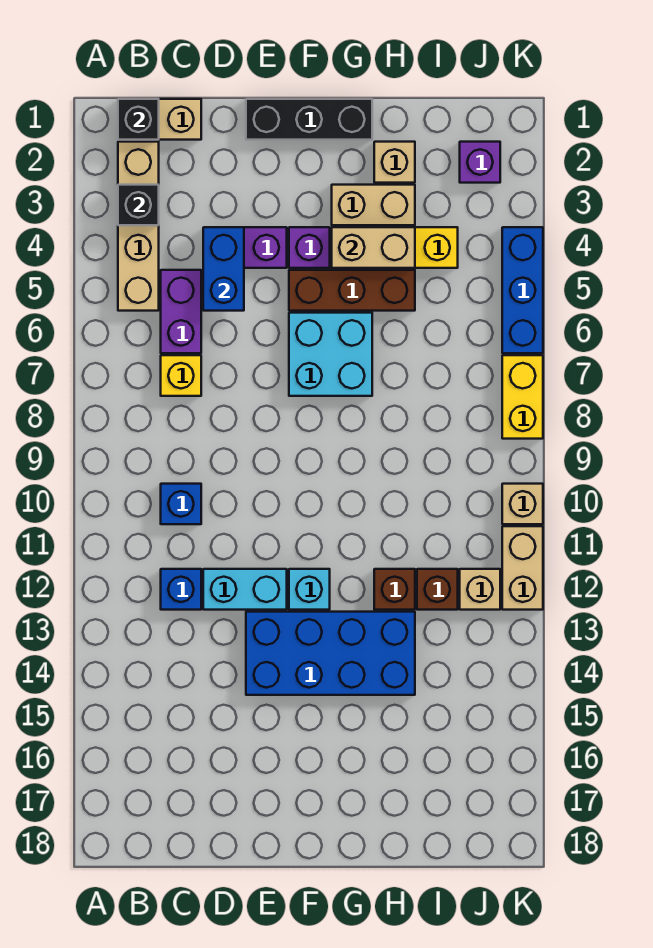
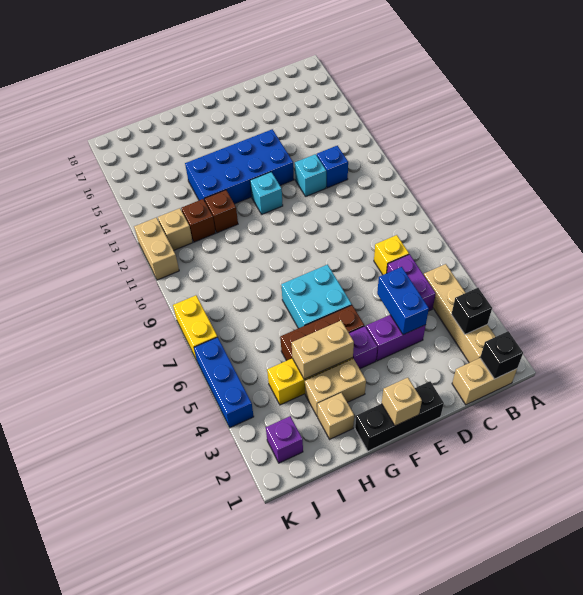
blue 1x1 brick [161,484,201,524] -> none
cyan 1x2 brick [203,569,287,610] -> cyan 1x1 brick [295,154,326,196]
tan 1x1 brick [502,484,543,524] -> tan 1x1 brick moved to [382,378,422,426]

